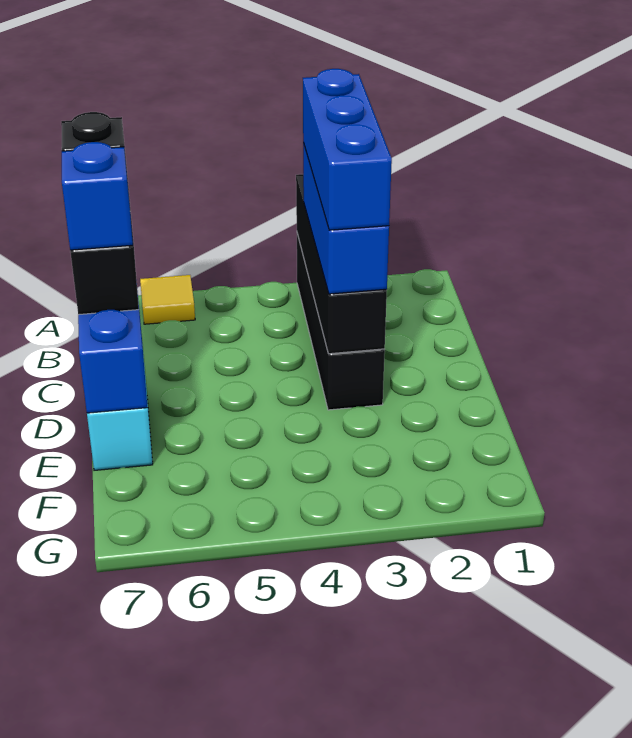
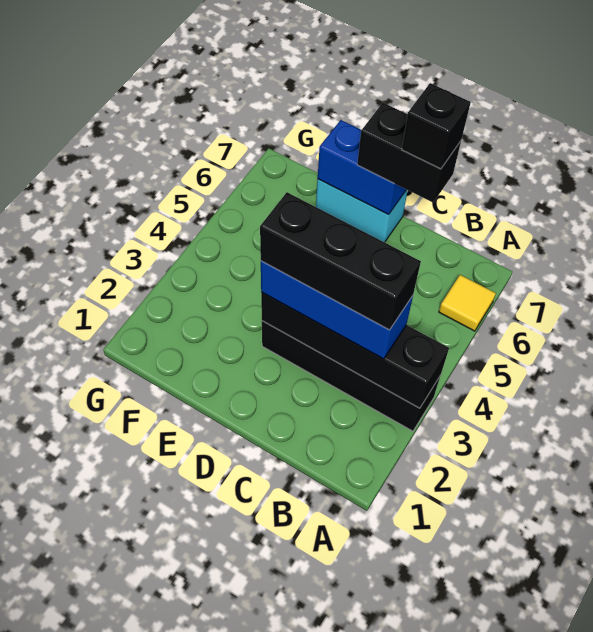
blue 1x3 brick [303,69,392,230] -> black 1x3 brick [260,192,421,330]
blue 1x1 brick [62,142,133,250] -> none

